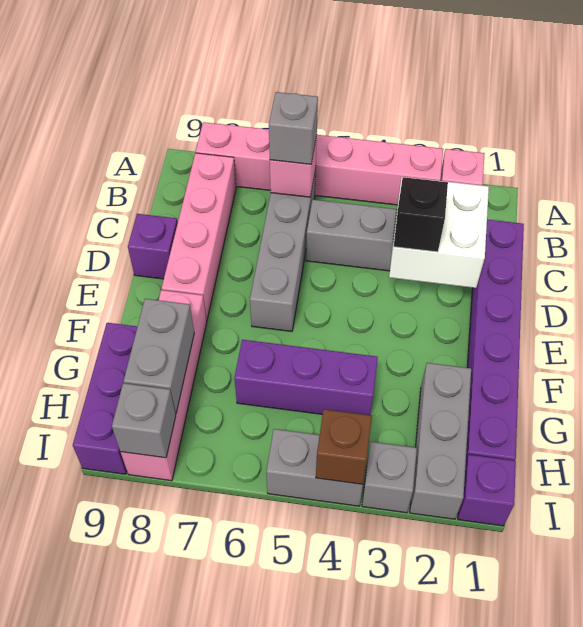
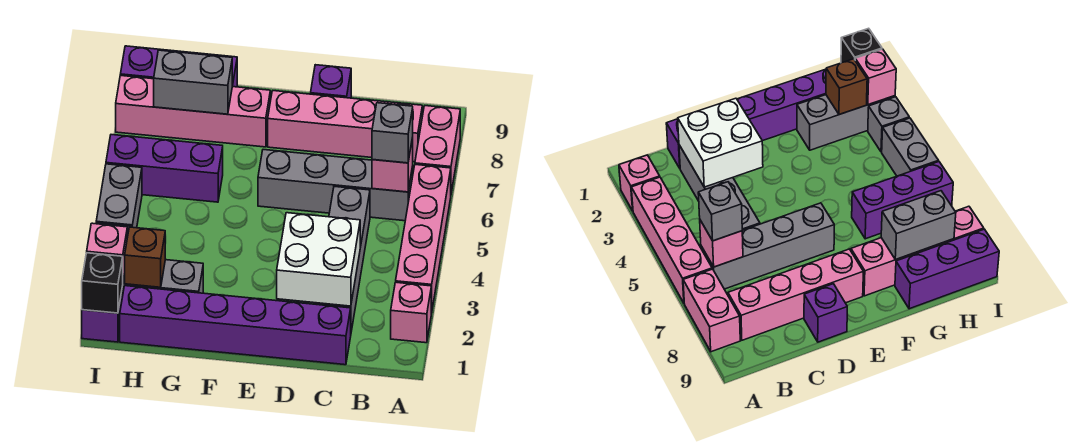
black 1x1 brick [394,177,448,252] -> black 1x1 brick moved to [82,253,123,313]
purple 1x3 brick [234,340,378,415] -> purple 1x3 brick turned to [106,135,223,202]
none -> pink 1x1 brick [87,223,127,280]
brown 1x1 brick [316,409,372,484] -> brown 1x1 brick moved to [125,227,165,287]
grey 1x1 brick [112,383,176,458] -> none

